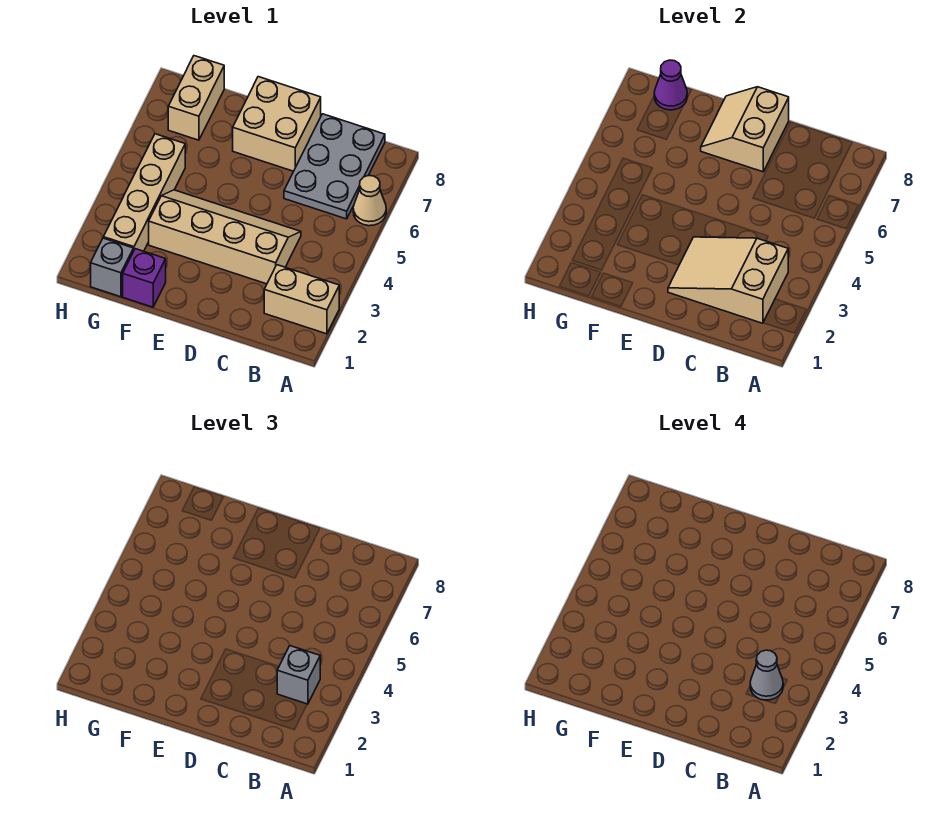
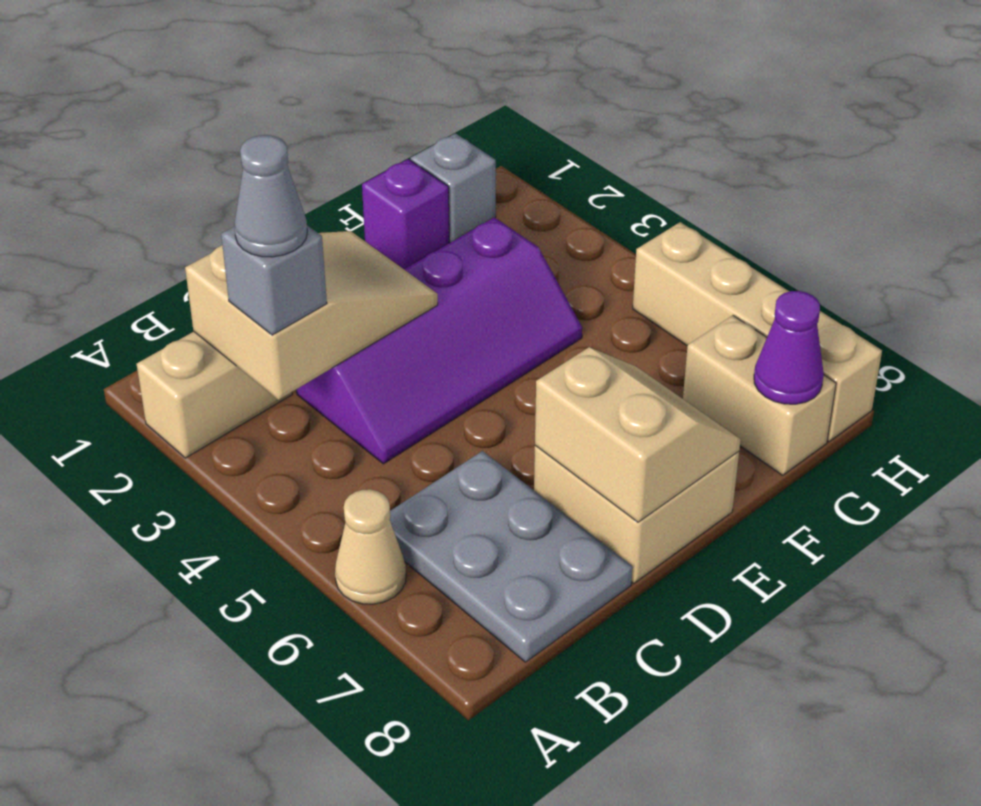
tan 2x4 slope [149,190,301,284] -> purple 2x4 slope [297,217,582,464]
tan 1x4 brick [103,134,185,251] -> tan 1x4 brick moved to [633,222,882,441]

